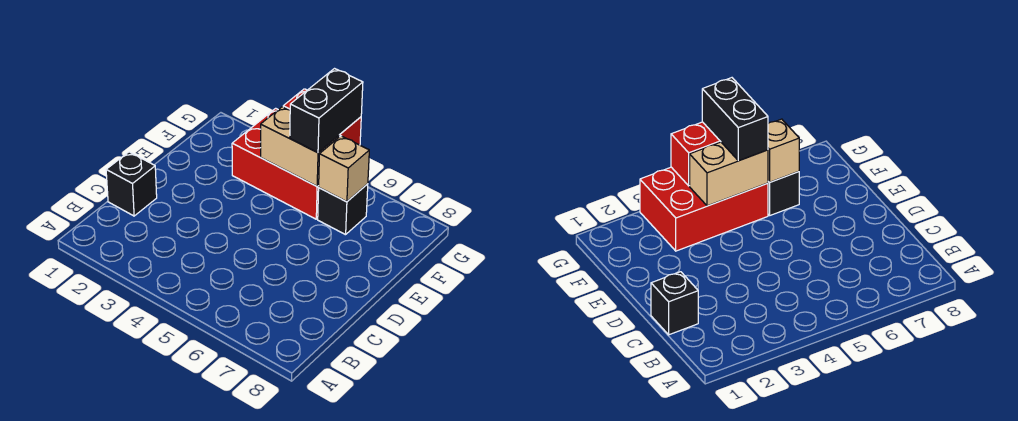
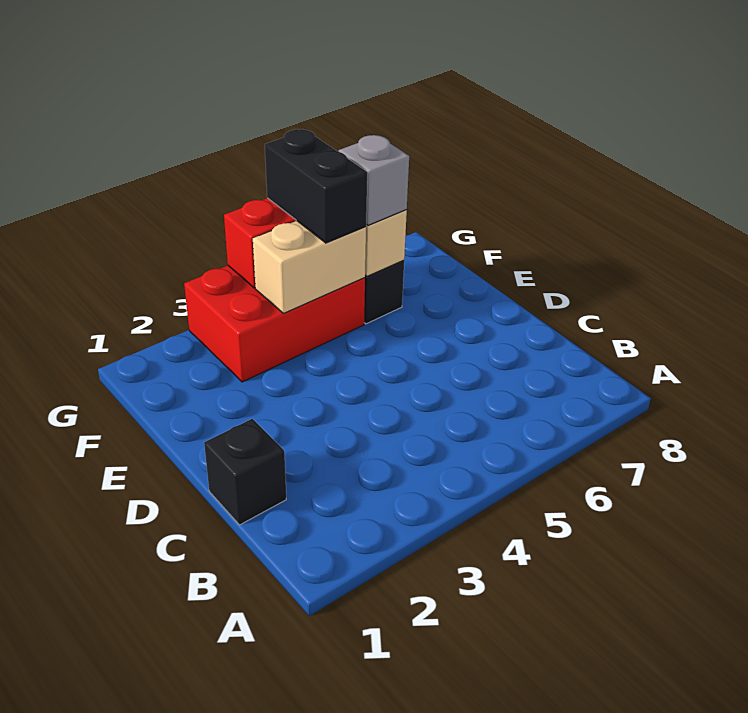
none -> grey 1x1 brick [338,135,409,225]

